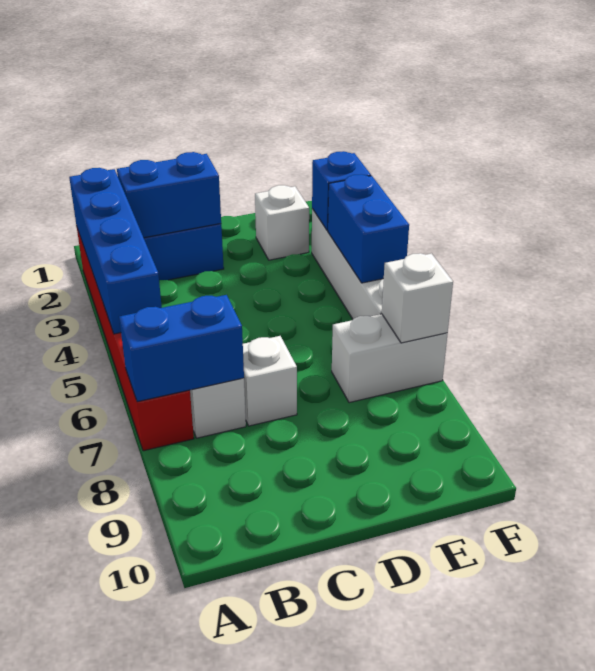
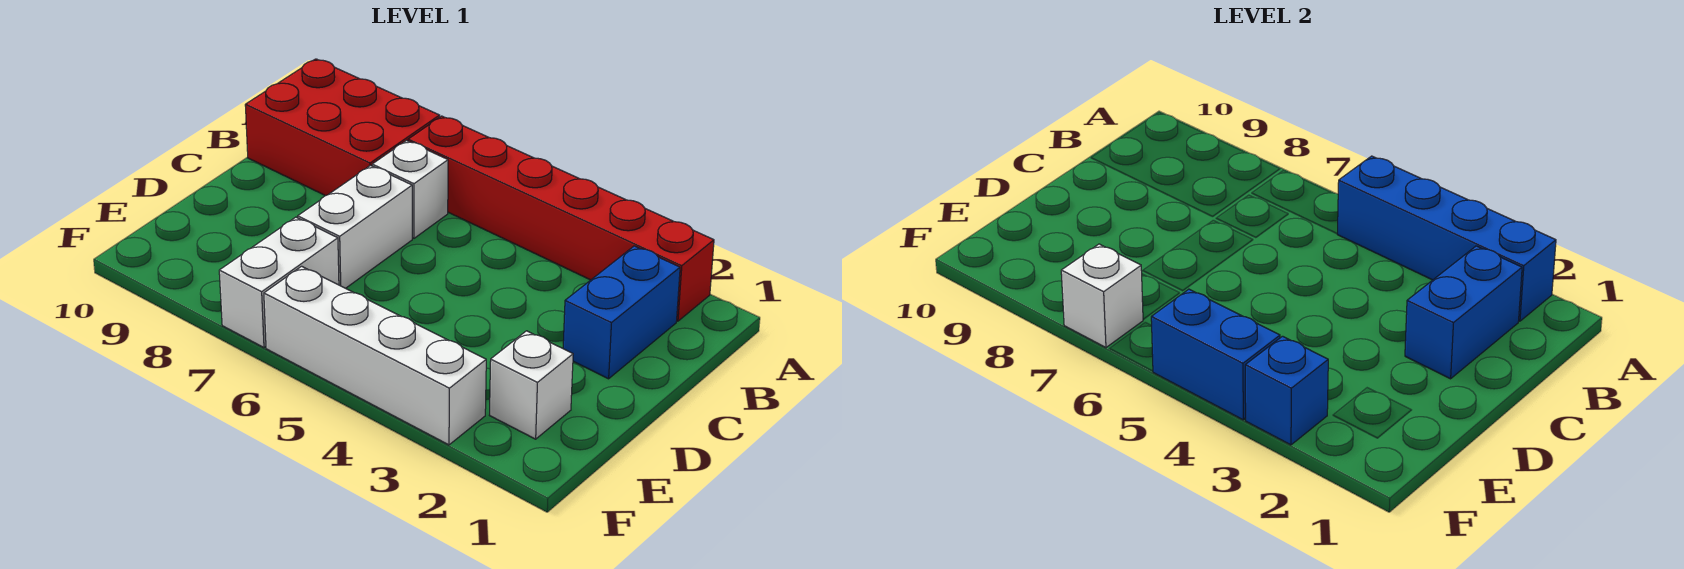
blue 1x2 brick [119,295,244,402] -> none
none -> red 2x3 brick [245,59,440,196]
white 1x1 brick [243,336,297,426] -> white 1x2 brick [298,166,412,288]

